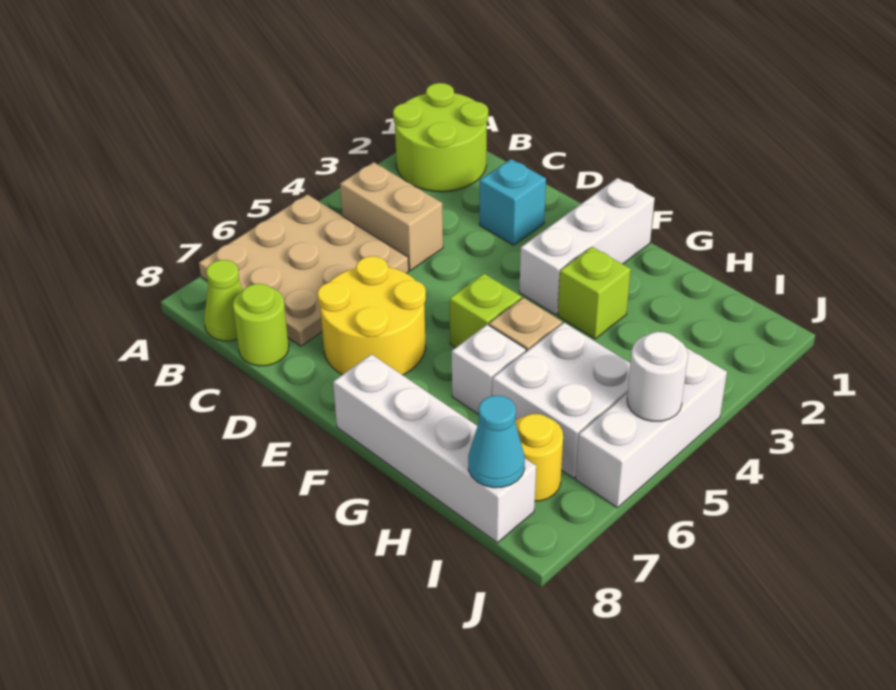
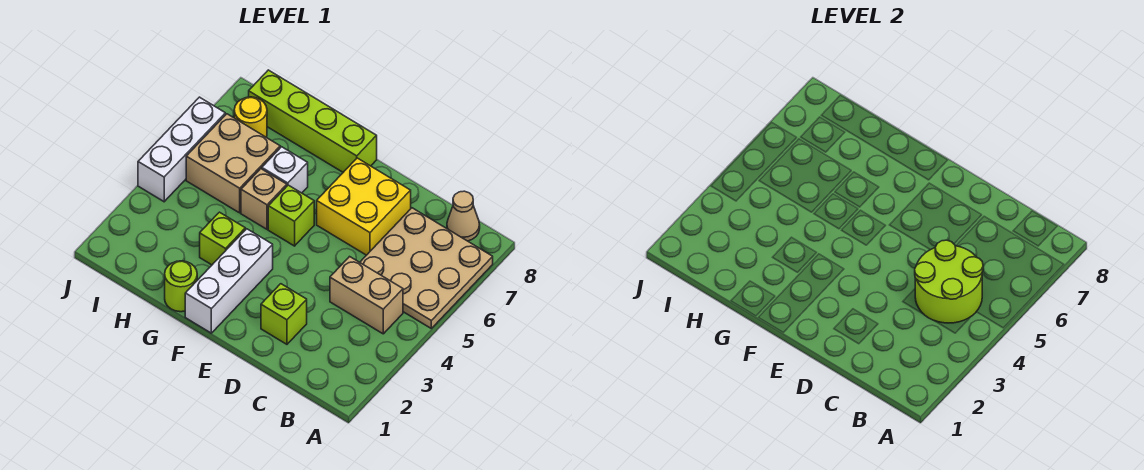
lime 2x2 round brick [393,83,488,192] -> lime 2x2 round brick moved to [915,240,983,323]
lime 1x1 cone [204,260,243,341] -> tan 1x1 cone [447,191,480,241]
lime 1x1 round brick [233,284,289,366] -> lime 1x1 round brick moved to [165,261,197,312]
cyan 1x1 brick [479,159,546,245] -> lime 1x1 brick [261,284,307,344]
yellow 2x2 round brick [317,256,426,375] -> yellow 2x2 brick [317,158,411,255]
white 1x4 brick [333,354,536,543] -> lime 1x4 brick [249,70,377,172]
white 2x2 brick [492,323,630,478] -> tan 2x2 brick [186,114,280,213]
cyan 1x1 cone [468,395,525,488] -> none
white 1x1 round brick [627,332,688,421] -> none

